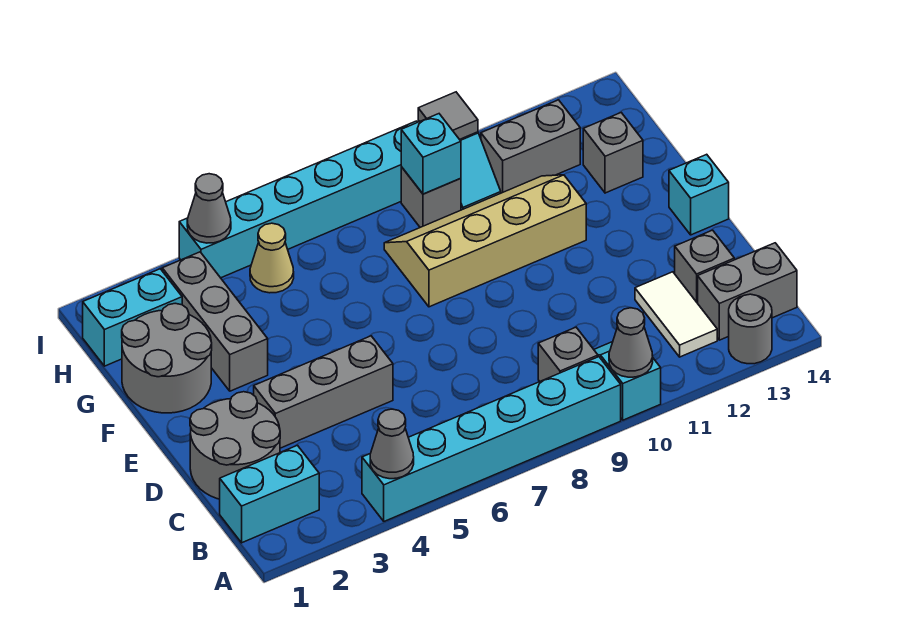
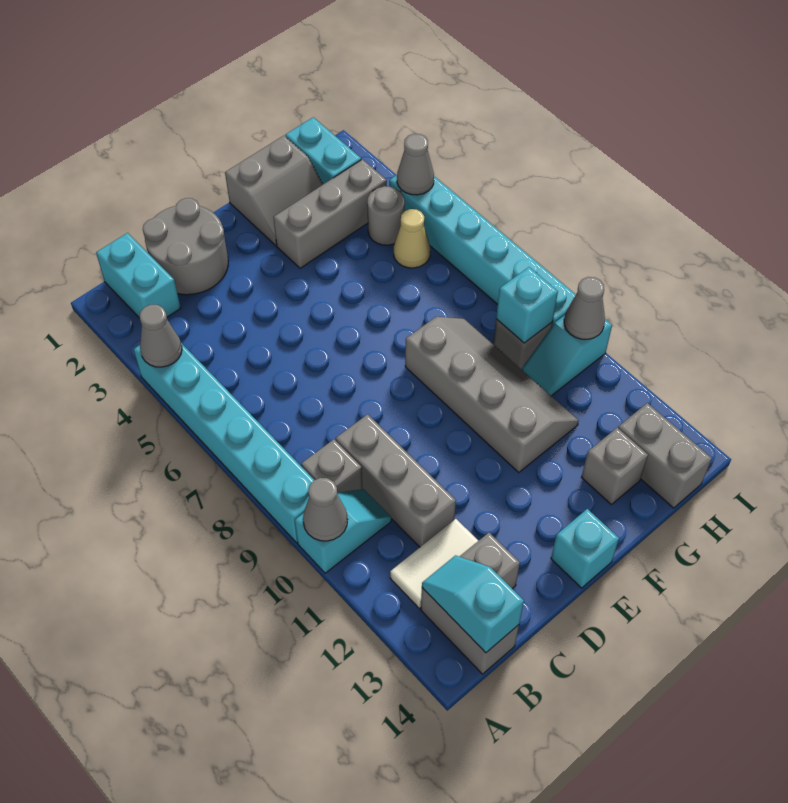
grey 1x1 round brick [729,294,772,364] -> grey 1x1 round brick moved to [367,186,405,245]
none -> cyan 1x2 slope [422,555,524,653]
grey 1x3 brick [254,336,393,448] -> grey 1x3 brick moved to [336,414,456,547]
grey 2x2 round brick [122,303,212,413] -> grey 2x2 slope [225,136,323,245]
tan 2x4 slope [384,175,586,307] -> grey 2x4 slope [405,317,579,472]
grey 1x2 brick [481,100,580,193] -> grey 1x2 brick moved to [618,403,712,508]
grey 1x1 tile [418,92,478,139] -> grey 1x1 cone [564,277,605,339]

